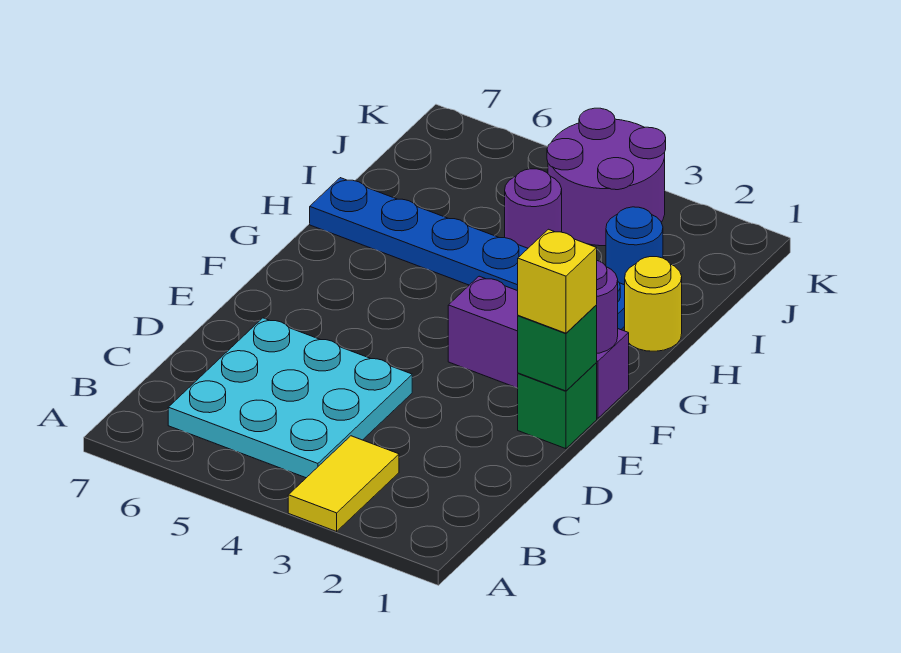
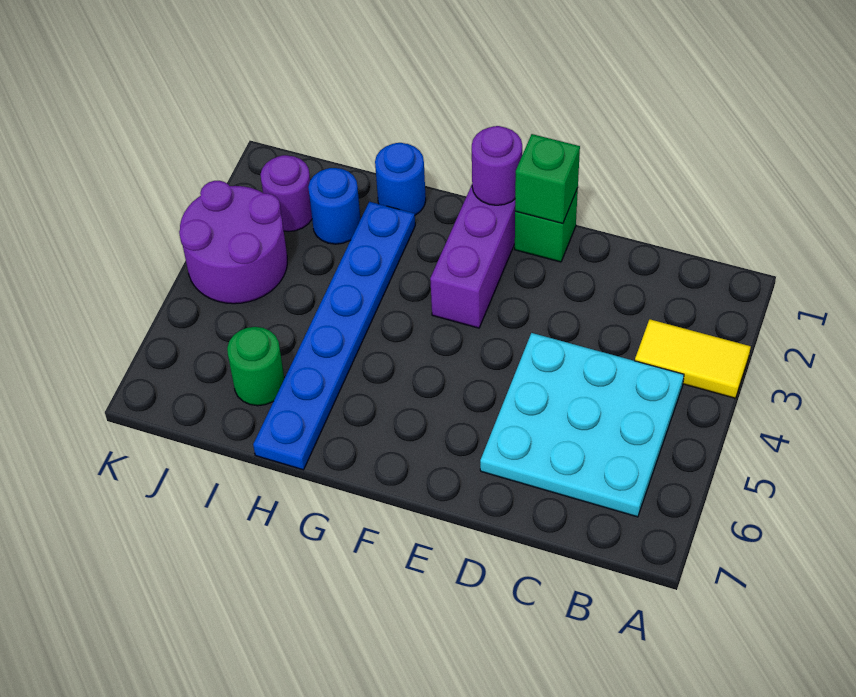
yellow 1x1 brick [518,229,597,333] -> none
yellow 1x1 round brick [625,257,682,351] -> blue 1x1 round brick [375,143,426,215]
purple 1x1 round brick [505,169,562,248] -> purple 1x1 round brick moved to [260,155,312,232]
none -> green 1x1 round brick [227,327,284,406]

